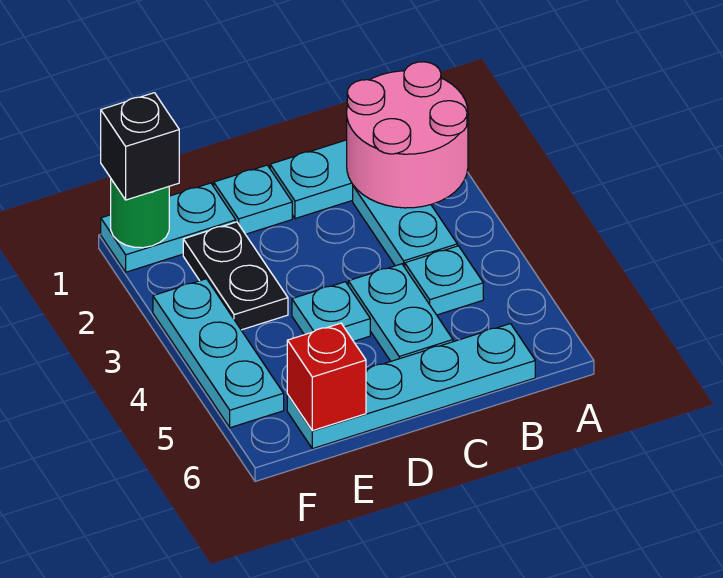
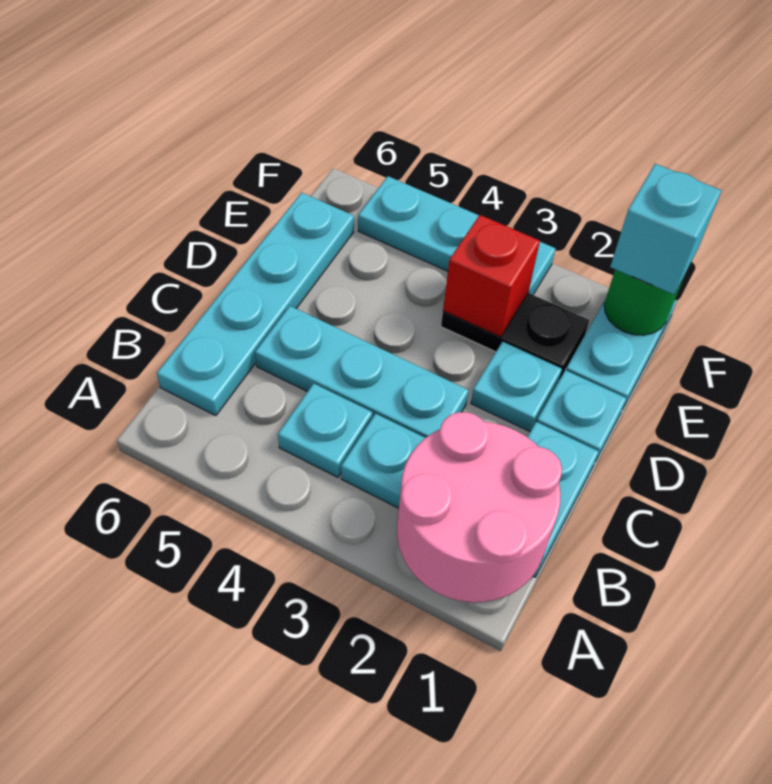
cyan 1x2 plate [348,264,453,361] -> cyan 1x3 plate [255,306,469,438]
cyan 1x1 plate [292,282,370,341] -> cyan 1x1 plate moved to [471,342,562,432]
red 1x1 brick [287,323,366,431] -> red 1x1 brick moved to [443,215,540,337]
black 1x1 brick [101,93,179,200] -> cyan 1x1 brick [610,164,722,294]

